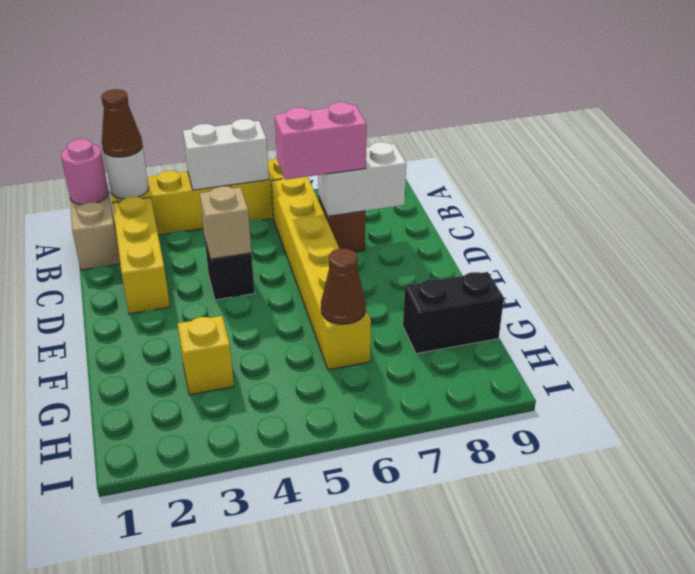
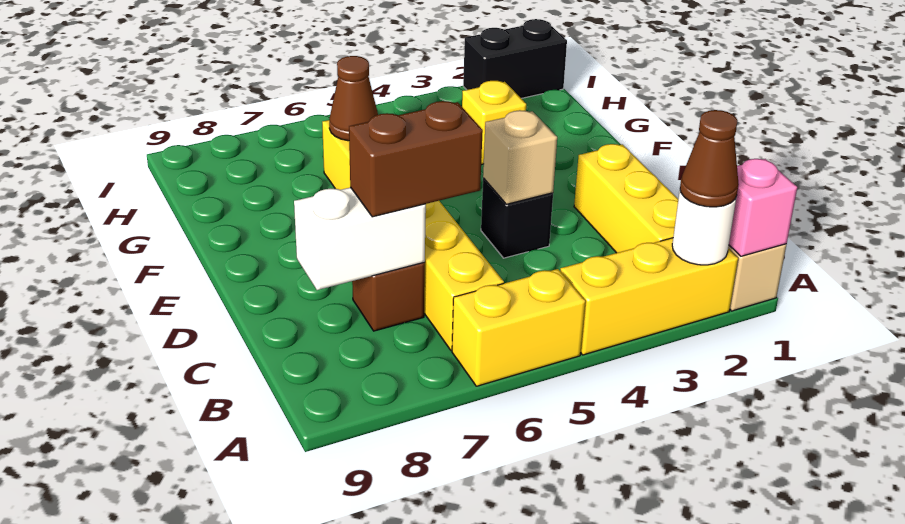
pink 1x1 round brick [61,139,109,205] -> pink 1x1 brick [729,159,797,256]
white 1x2 brick [183,119,269,190] -> none
pink 1x2 brick [275,102,367,180] -> brown 1x2 brick [349,101,483,217]
black 1x2 brick [403,272,504,354] -> black 1x2 brick moved to [463,19,567,98]

